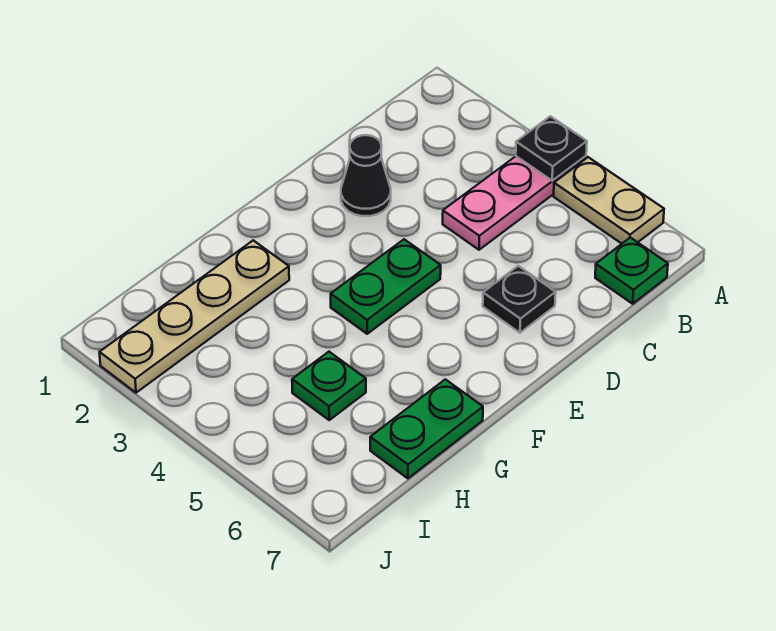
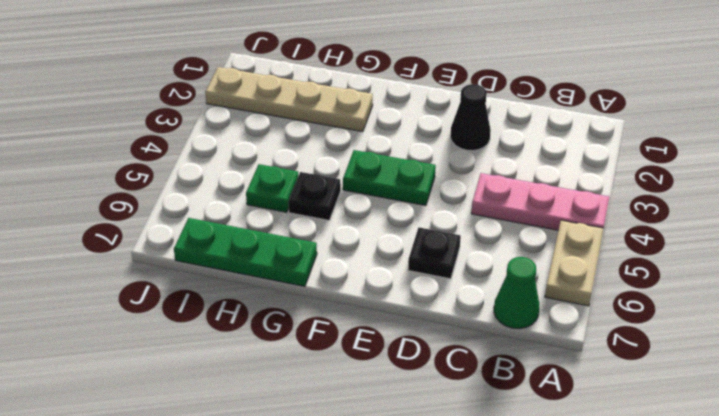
black 1x1 plate [516,116,587,181] -> black 1x1 plate moved to [288,172,341,220]
green 1x1 plate [595,238,668,304] -> green 1x1 cone [494,257,539,329]
green 1x2 plate [370,379,483,478] -> green 1x3 plate [174,218,317,286]

